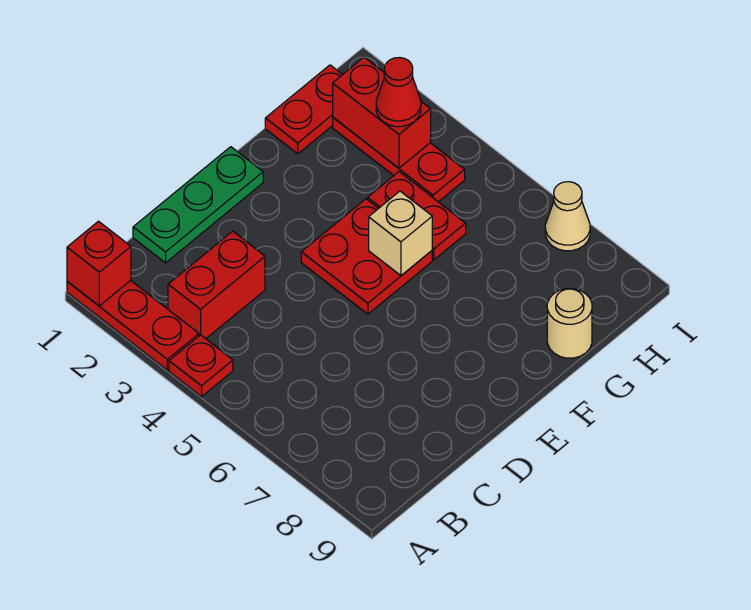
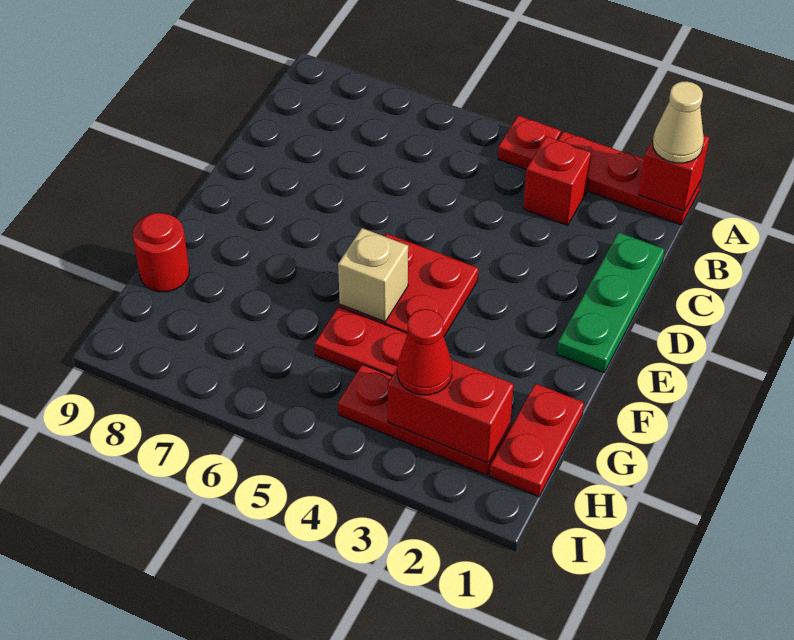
red 1x2 brick [168,231,265,339] -> red 1x1 brick [523,136,591,225]
tan 1x1 round brick [547,289,592,358] -> red 1x1 round brick [133,213,189,292]
tan 1x1 cone [545,182,590,251] -> tan 1x1 cone moved to [653,81,704,163]

